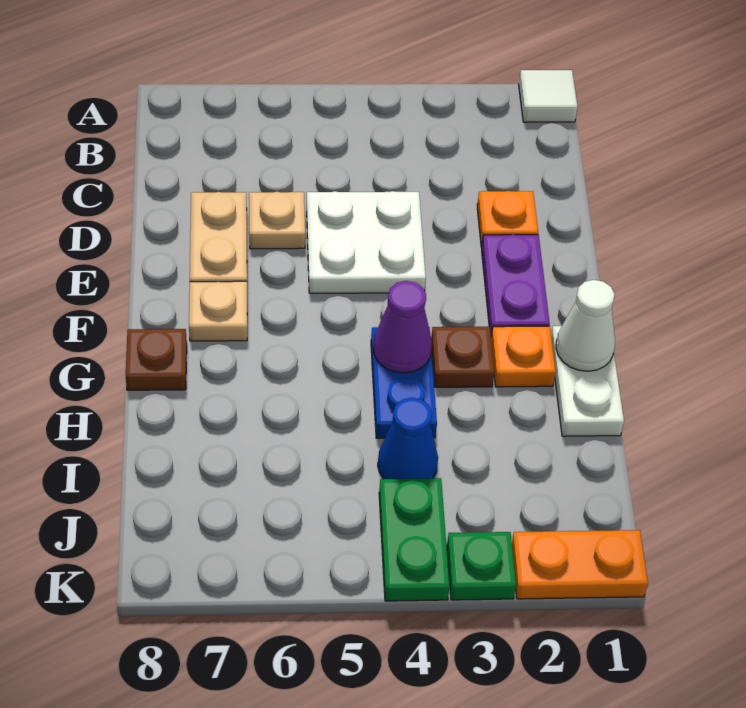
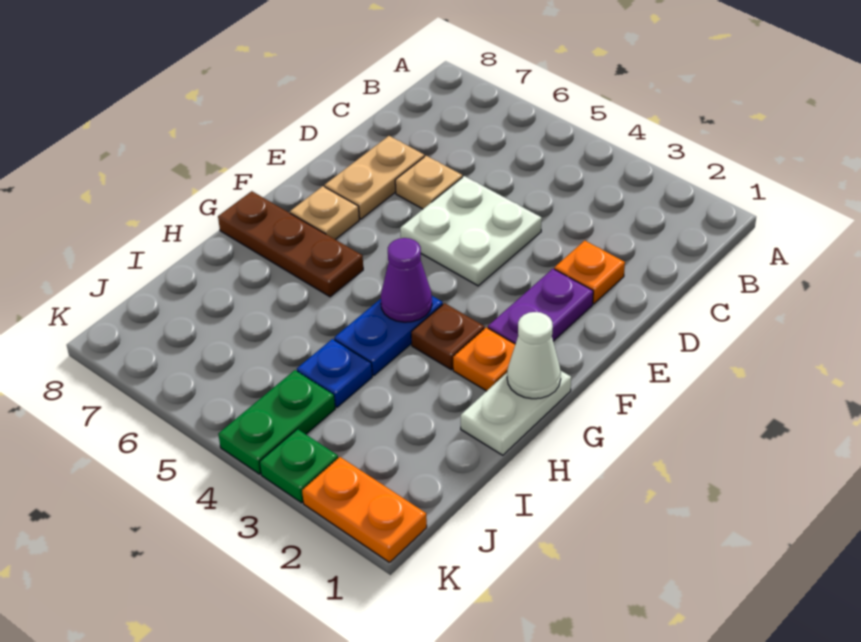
white 1x1 tile [519,70,578,122] -> none
brown 1x1 plate [126,329,187,390] -> brown 1x3 plate [218,191,363,297]
blue 1x1 cone [378,398,438,479] -> blue 1x1 plate [297,339,372,407]

